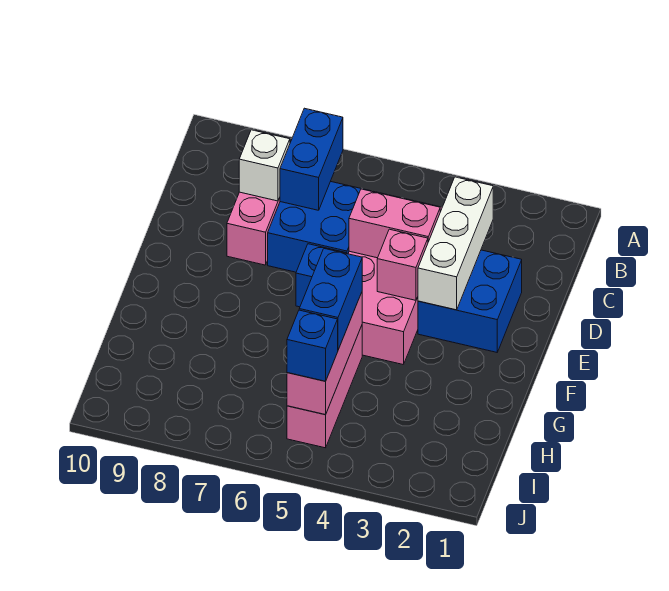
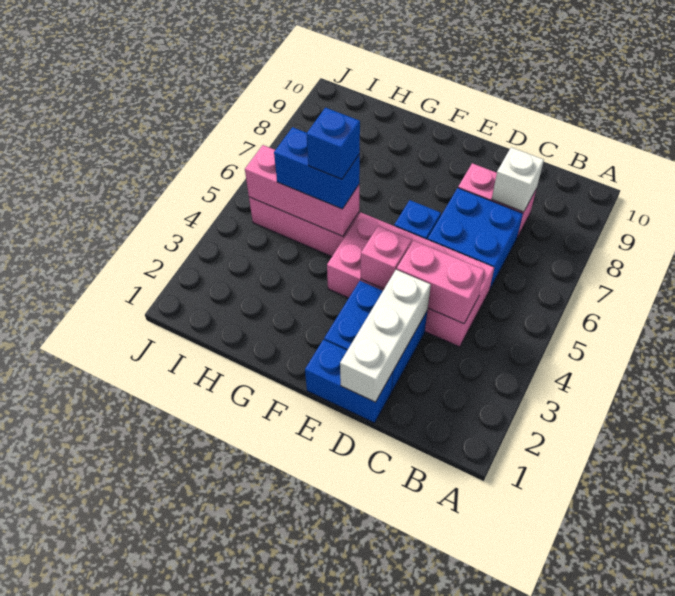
blue 1x2 brick [280,108,343,210] -> blue 1x2 brick moved to [305,340,393,423]
white 1x3 brick [418,177,493,310] -> white 1x3 brick turned to [340,270,431,402]
pink 1x2 brick [349,189,440,258] -> pink 1x2 brick turned to [397,240,484,324]
blue 1x1 brick [287,310,338,381] -> blue 1x1 brick moved to [306,108,360,179]

